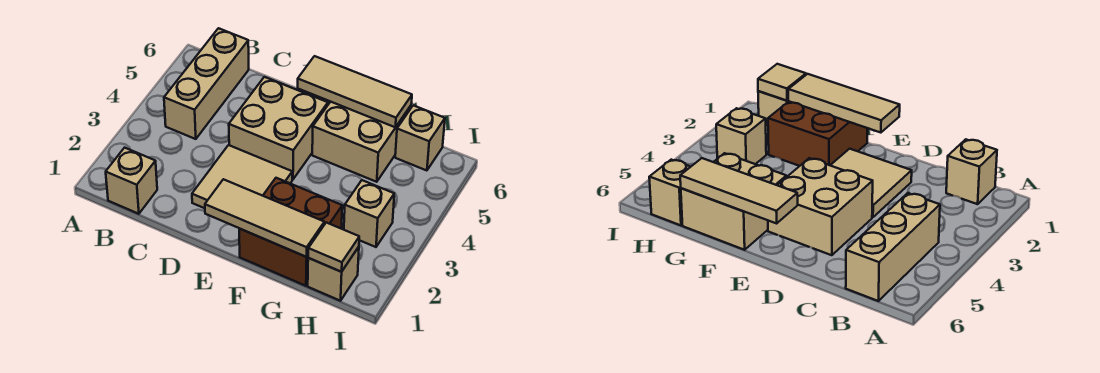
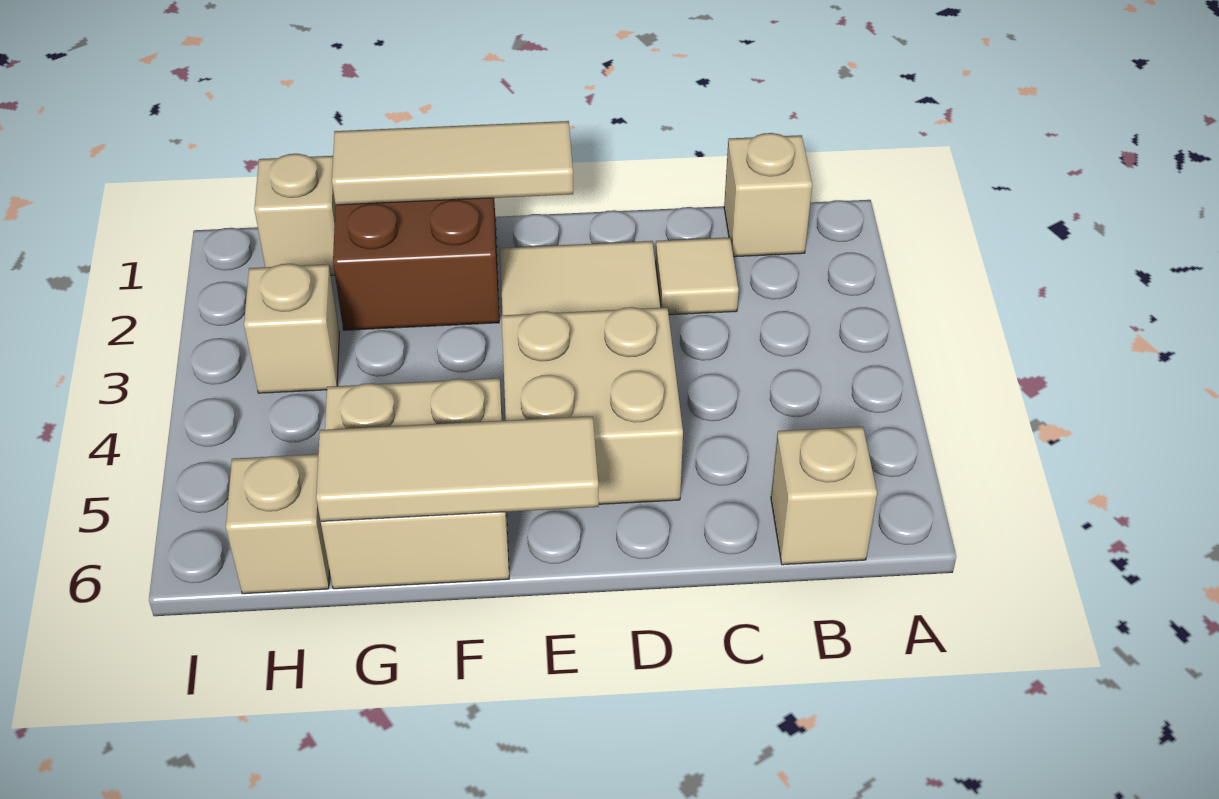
tan 1x3 brick [164,28,249,139] -> tan 1x1 brick [771,427,877,565]
tan 1x1 tile [308,223,359,272] -> tan 1x1 tile moved to [656,238,739,315]

